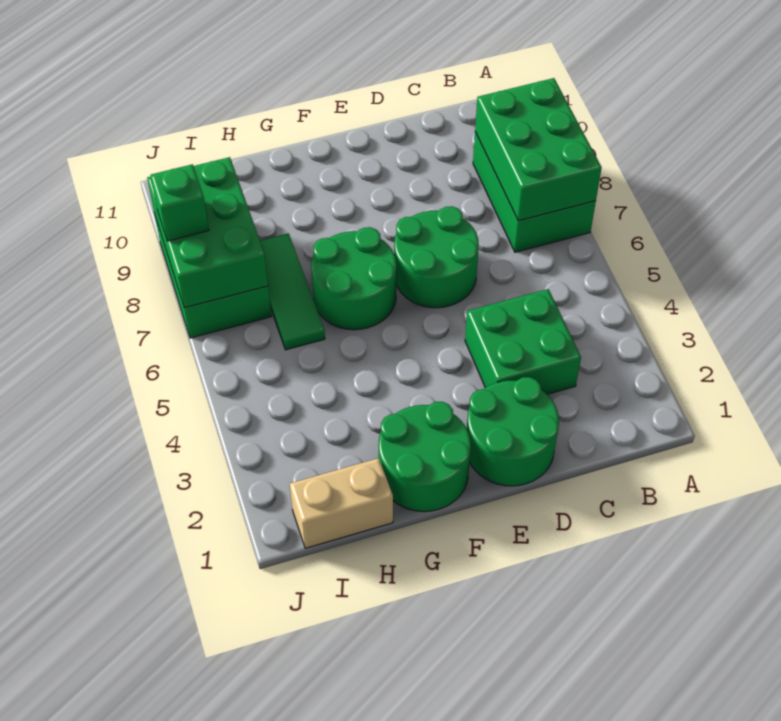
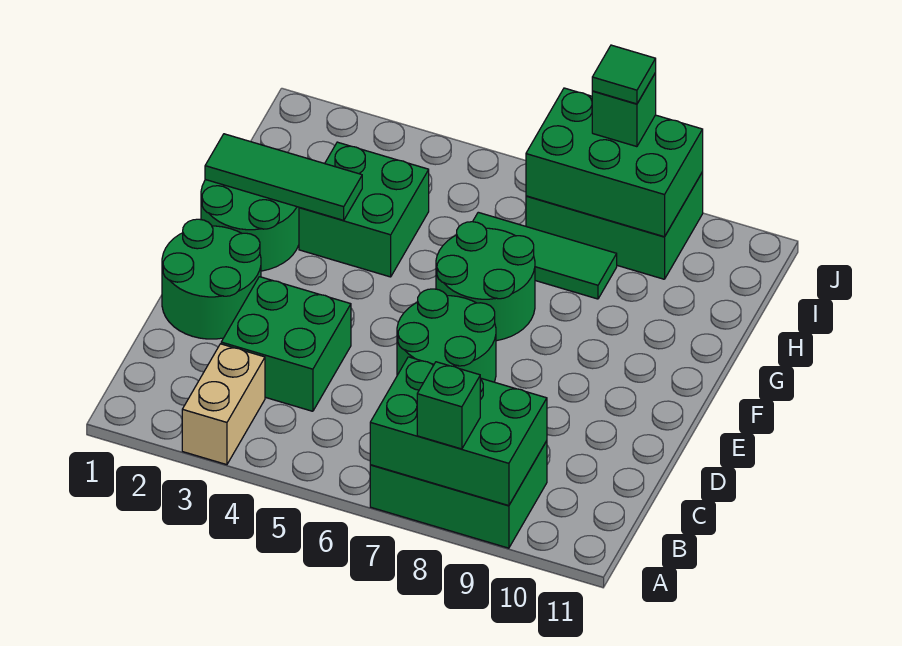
none -> green 1x1 brick [417,362,480,449]
none -> green 1x3 tile [205,134,362,220]
none -> green 2x2 brick [299,142,429,277]
tan 1x2 brick [290,458,393,548] -> tan 1x2 brick moved to [182,344,265,465]
none -> green 1x1 tile [592,45,656,104]

